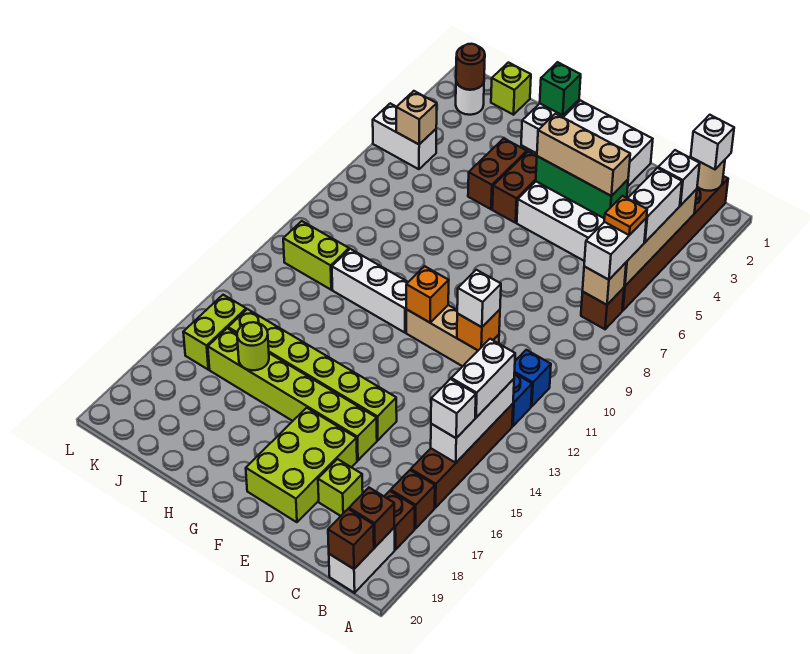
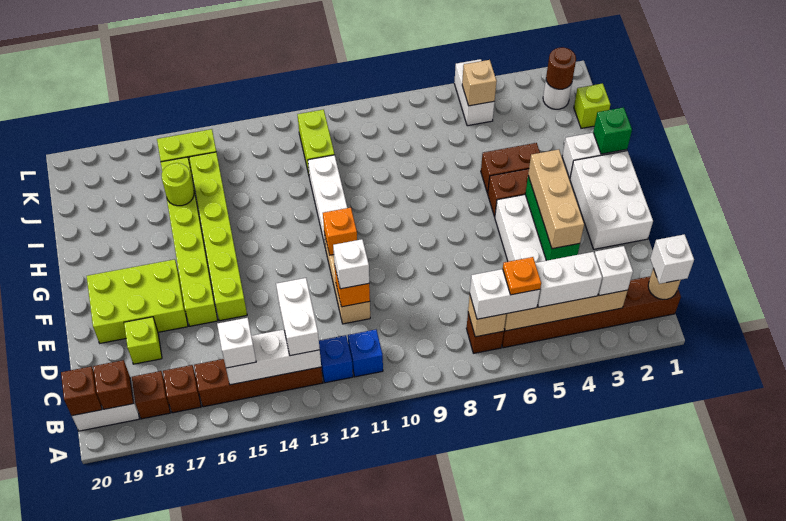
white 1x2 brick [451,339,515,417] -> white 1x2 brick turned to [276,278,320,356]

